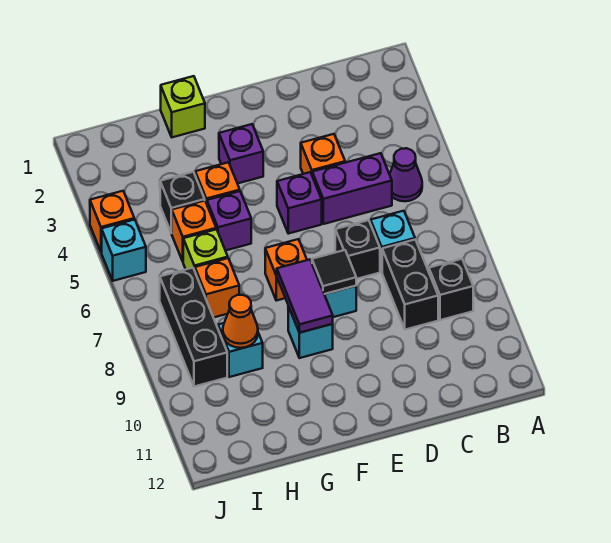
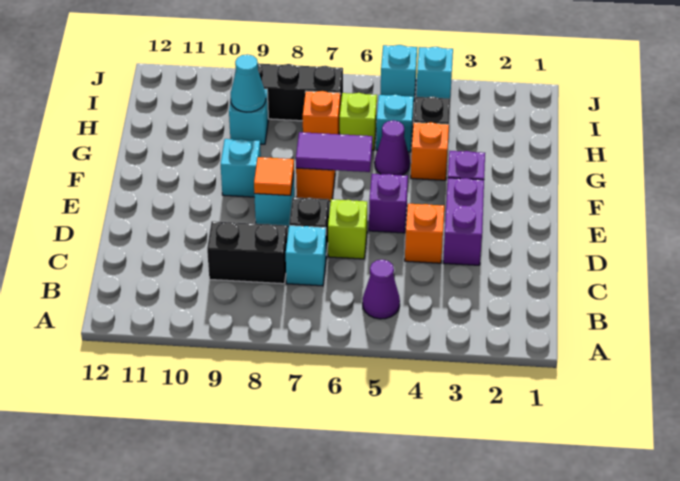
black 1x1 brick [429,259,473,320] -> none
purple 1x2 brick [312,153,392,224] -> purple 1x2 brick moved to [443,178,484,265]
black 1x1 tile [312,250,356,294] -> orange 1x1 tile [254,157,294,196]
purple 1x2 tile [276,260,333,333] -> purple 1x2 tile moved to [296,132,372,172]
lime 1x1 brick [161,76,205,137] -> lime 1x1 brick moved to [328,199,367,259]
purple 1x1 brick [207,191,251,251] -> purple 1x1 cone [375,120,410,175]
orange 1x1 brick [172,201,216,261] -> cyan 1x1 brick [376,95,414,152]
orange 1x1 cone [223,295,258,348] -> cyan 1x1 cone [231,54,266,112]
orange 1x1 brick [90,191,134,252] -> cyan 1x1 brick [416,47,453,99]

